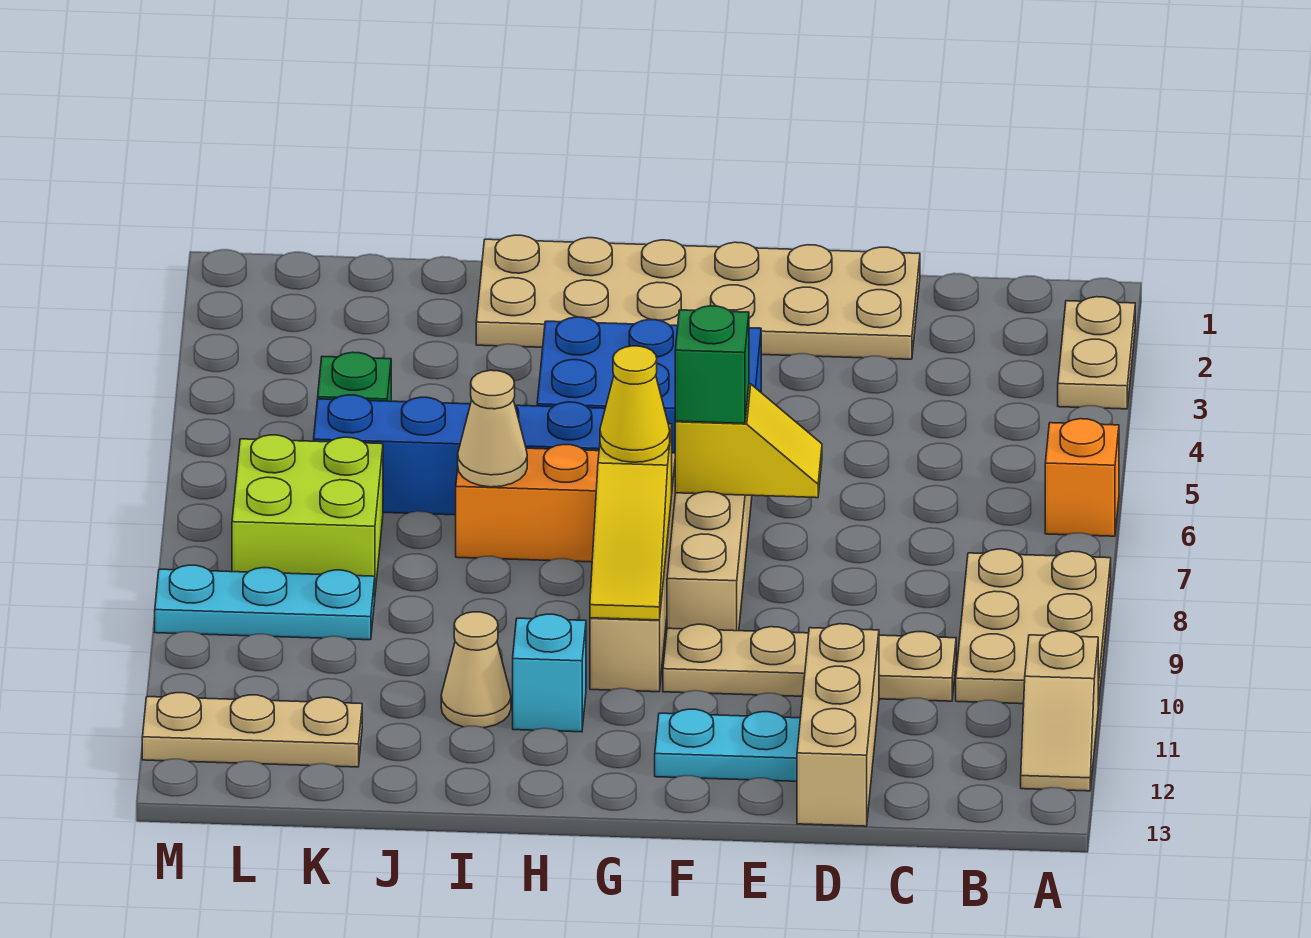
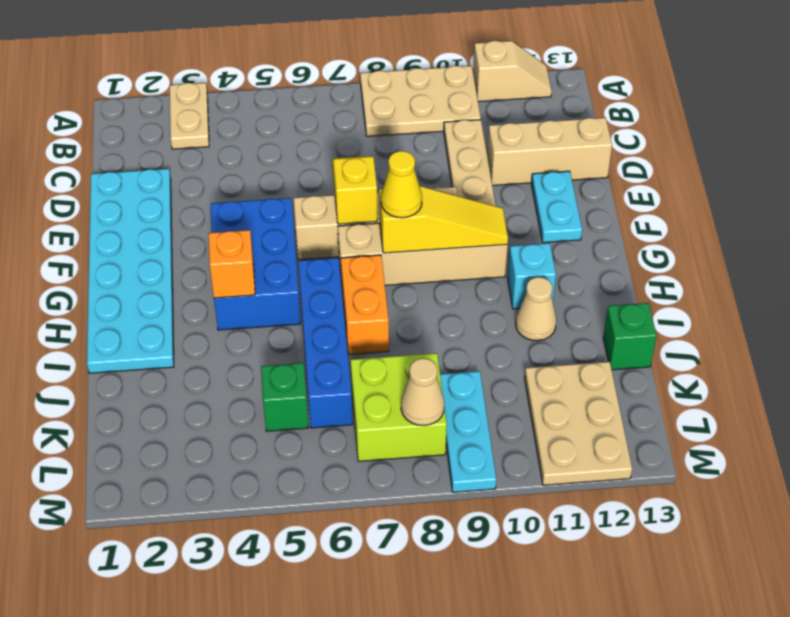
tan 1x2 plate [1058,297,1135,409] -> tan 1x2 plate turned to [170,83,209,149]
orange 1x1 brick [1045,419,1119,536] -> orange 1x1 brick moved to [209,230,255,298]
tan 2x6 plate [476,235,920,359] -> cyan 2x6 plate [87,169,174,373]
green 1x1 brick [675,306,749,424] -> green 1x1 brick moved to [603,303,656,370]
tan 1x1 cone [458,370,527,487] -> tan 1x1 cone moved to [401,358,444,425]
tan 1x3 plate [142,693,362,767] -> tan 2x3 plate [525,362,632,485]

